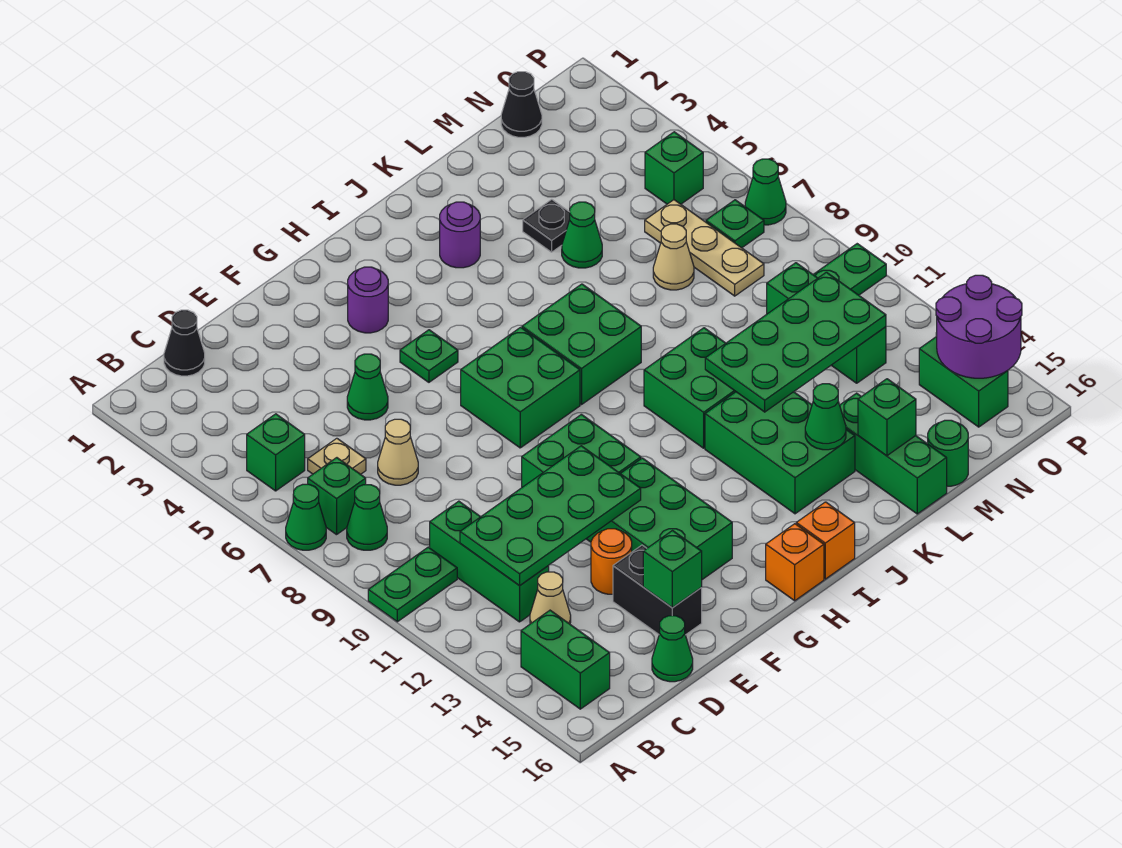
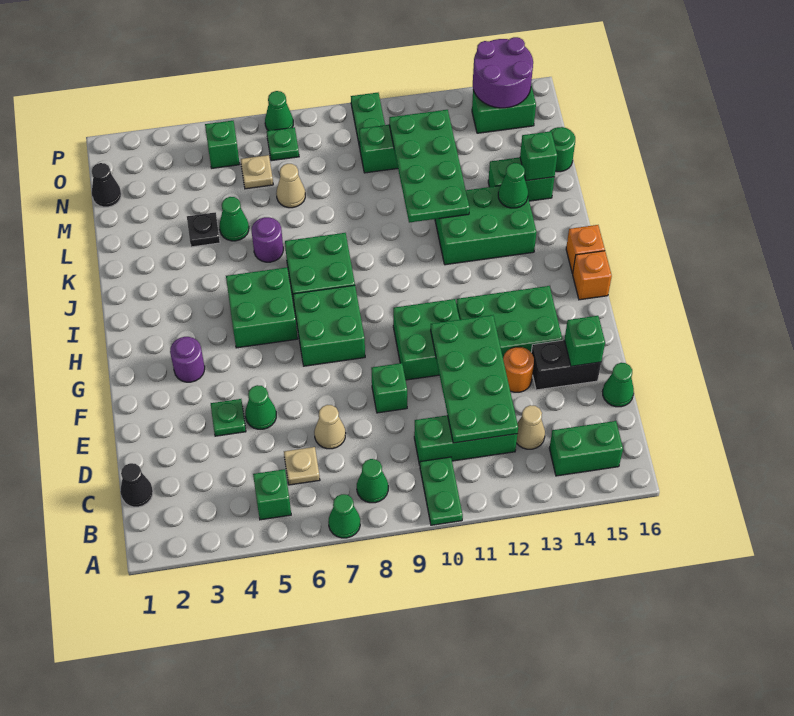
green 1x1 brick [308,458,366,535] -> green 1x1 brick moved to [371,363,407,413]
green 1x1 plate [400,330,458,382] -> green 1x1 plate moved to [211,399,246,436]
purple 1x1 round brick [440,202,480,268] -> purple 1x1 round brick moved to [252,217,283,262]
green 2x2 brick [644,328,736,448] -> green 2x2 brick moved to [226,267,298,348]
green 1x3 brick [840,393,947,514] -> green 1x2 brick [488,157,555,201]
tan 1x3 plate [645,200,764,296] -> tan 1x1 plate [241,155,273,189]

